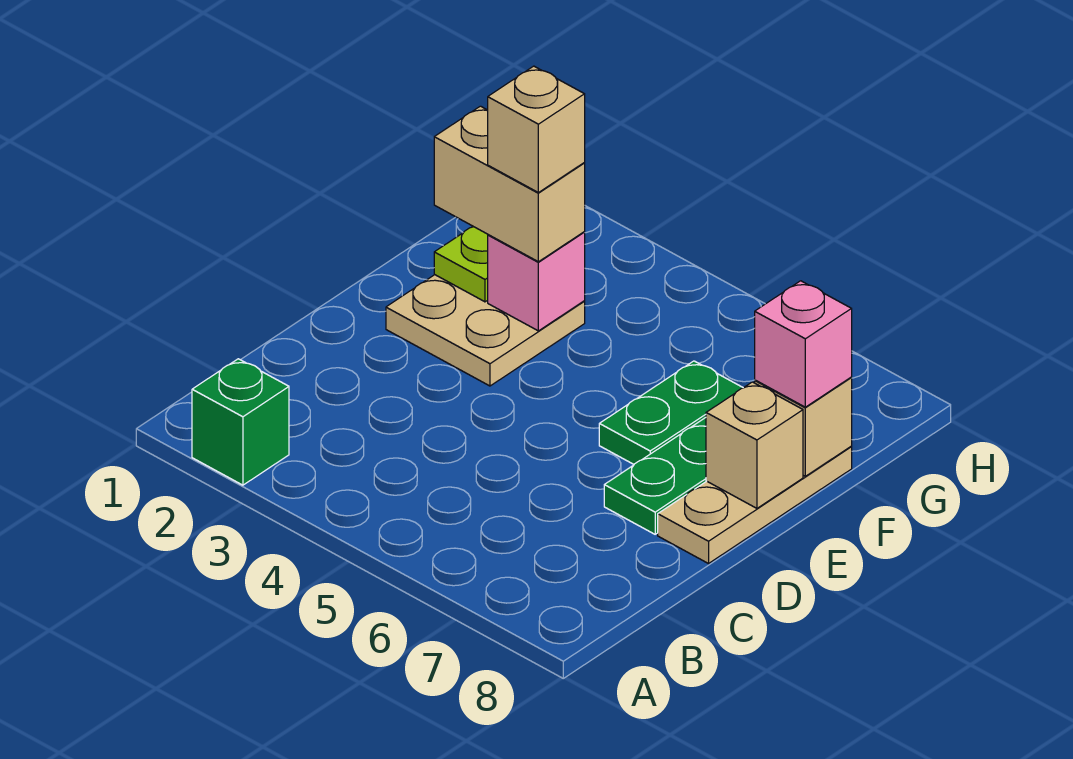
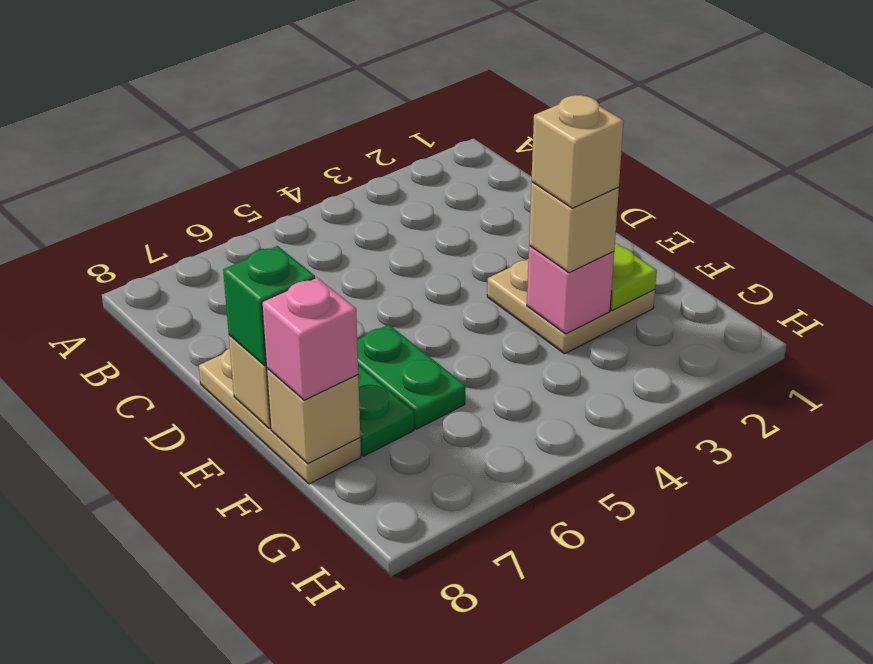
green 1x1 brick [192,359,289,485] -> green 1x1 brick moved to [223,246,315,365]
tan 1x2 brick [434,106,585,262] -> tan 1x1 brick [529,182,619,273]

